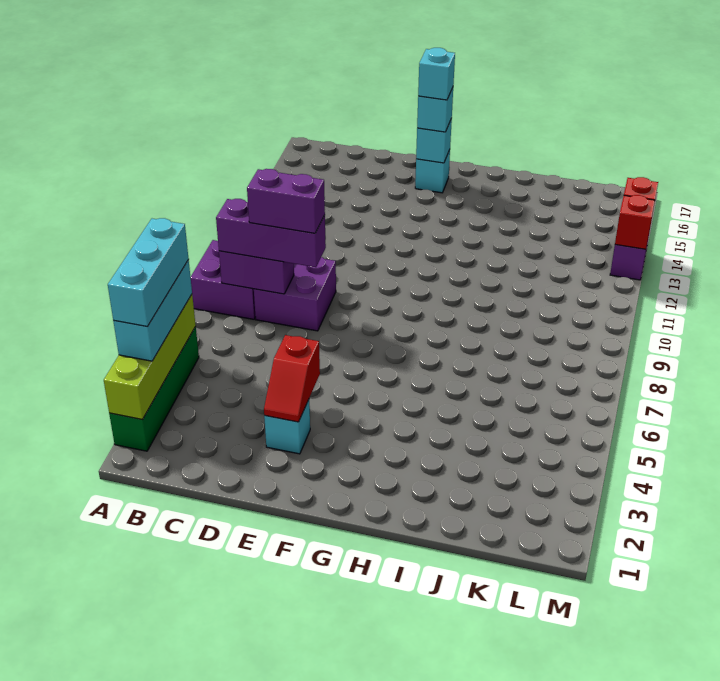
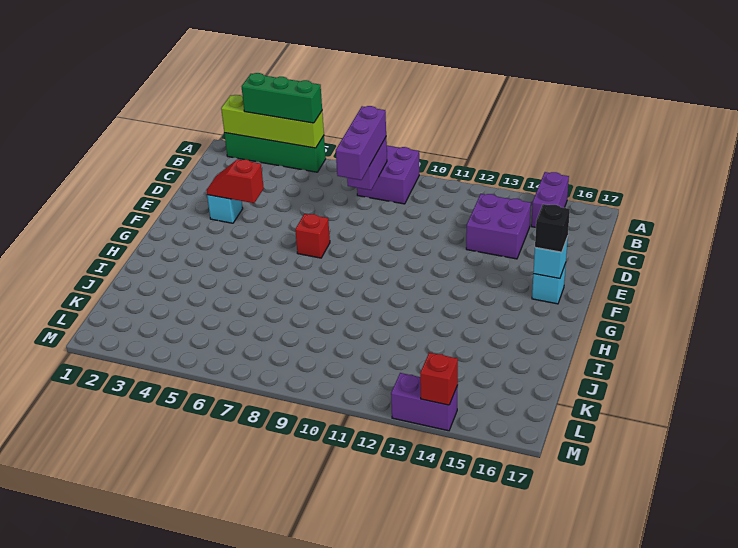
cyan 1x3 brick [113,260,192,361] -> green 1x3 brick [242,73,322,123]
cyan 1x3 brick [108,218,189,326] -> none
purple 2x2 brick [254,257,336,331] -> purple 2x2 brick moved to [466,194,531,259]
purple 1x2 brick [247,169,325,233] -> purple 1x2 brick moved to [531,172,569,227]
cyan 1x1 brick [417,88,453,132] -> black 1x1 brick [535,204,570,252]
cyan 1x1 brick [418,48,455,100] -> none
red 1x1 brick [615,195,655,249] -> red 1x1 brick moved to [295,214,330,258]

